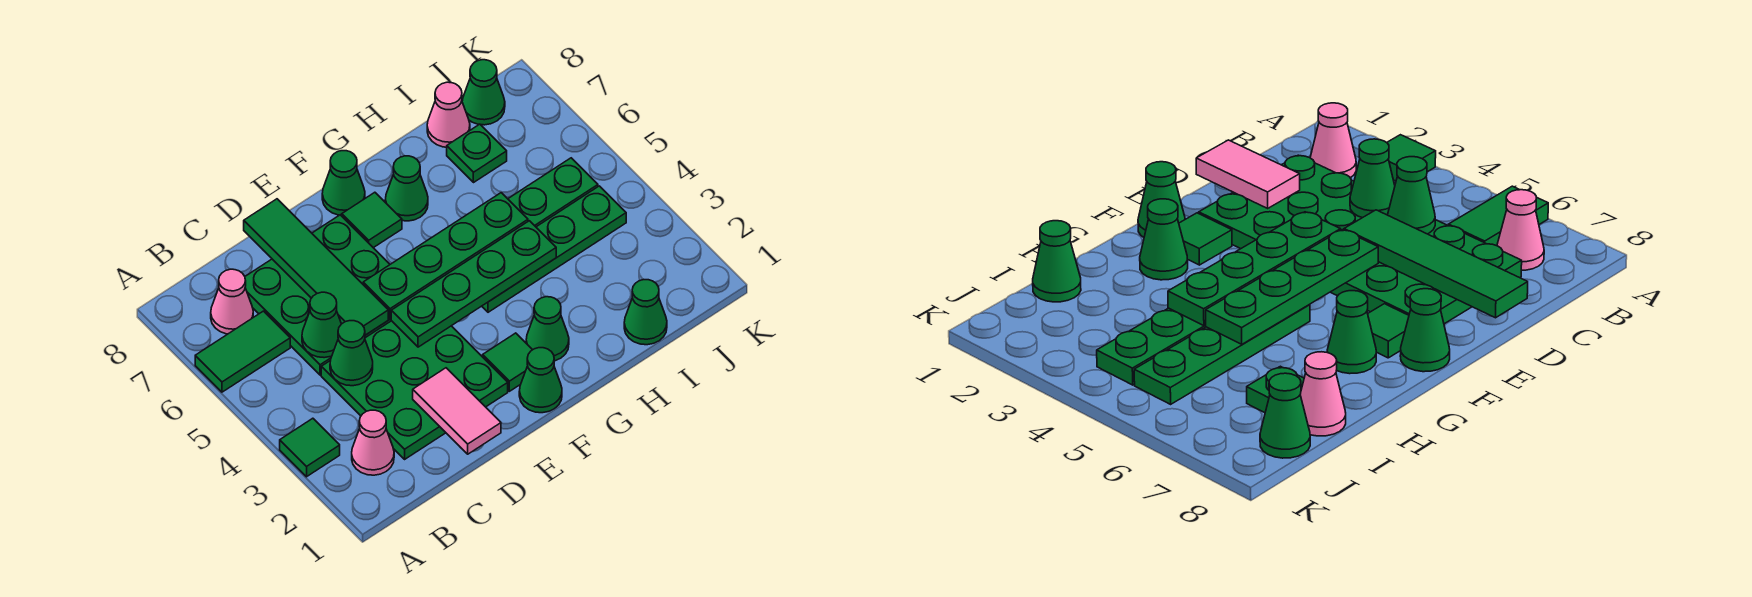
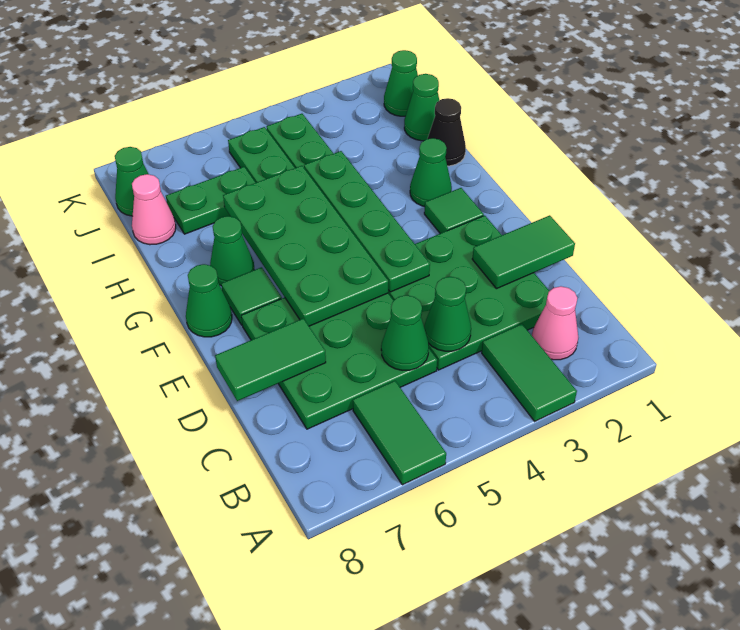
green 1x1 tile [280,418,340,477] -> green 1x2 tile [482,324,577,421]
pink 1x1 cone [211,269,253,334] -> none
pink 1x2 tile [413,368,501,454] -> green 1x2 tile [472,215,575,289]
green 1x4 tile [244,199,388,335] -> green 1x2 tile [215,319,326,401]
green 1x4 plate [363,193,528,319] -> green 2x4 plate [223,166,388,326]
green 1x1 cone [519,348,562,413] -> green 1x1 cone moved to [384,50,418,116]
none -> black 1x1 cone [428,98,466,166]
green 1x1 plate [447,124,507,183] -> green 1x2 plate [166,167,256,234]

